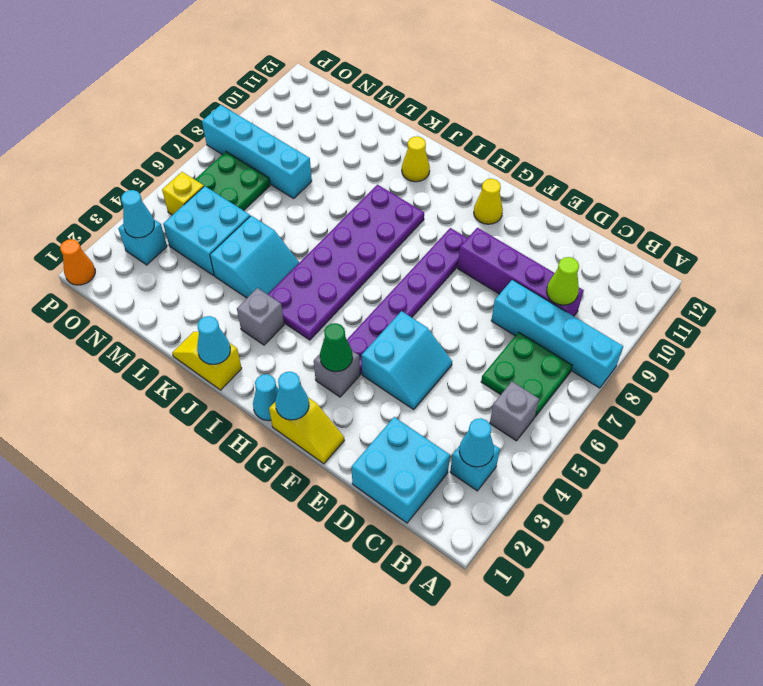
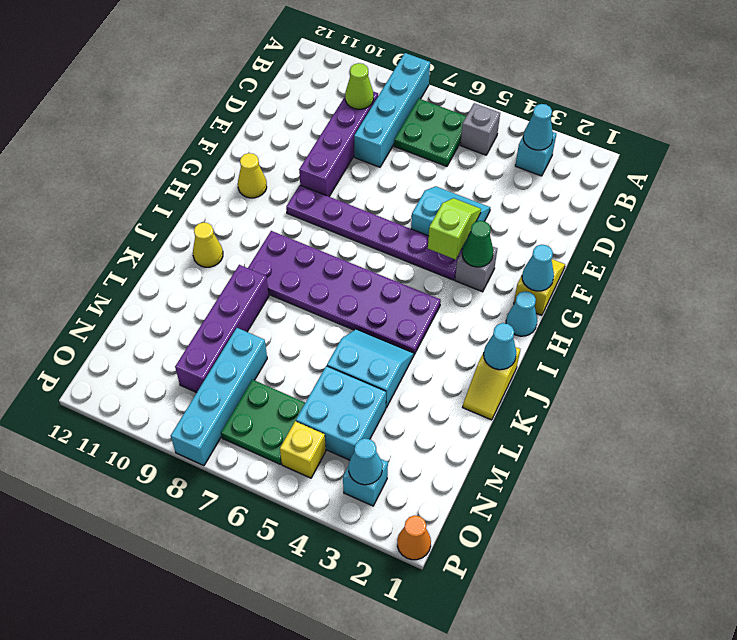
cyan 2x2 brick [352,417,450,523] -> none
none -> lime 1x2 slope [428,198,481,260]
grey 1x1 brick [237,288,284,345] -> none
none -> purple 1x4 brick [175,265,269,392]

